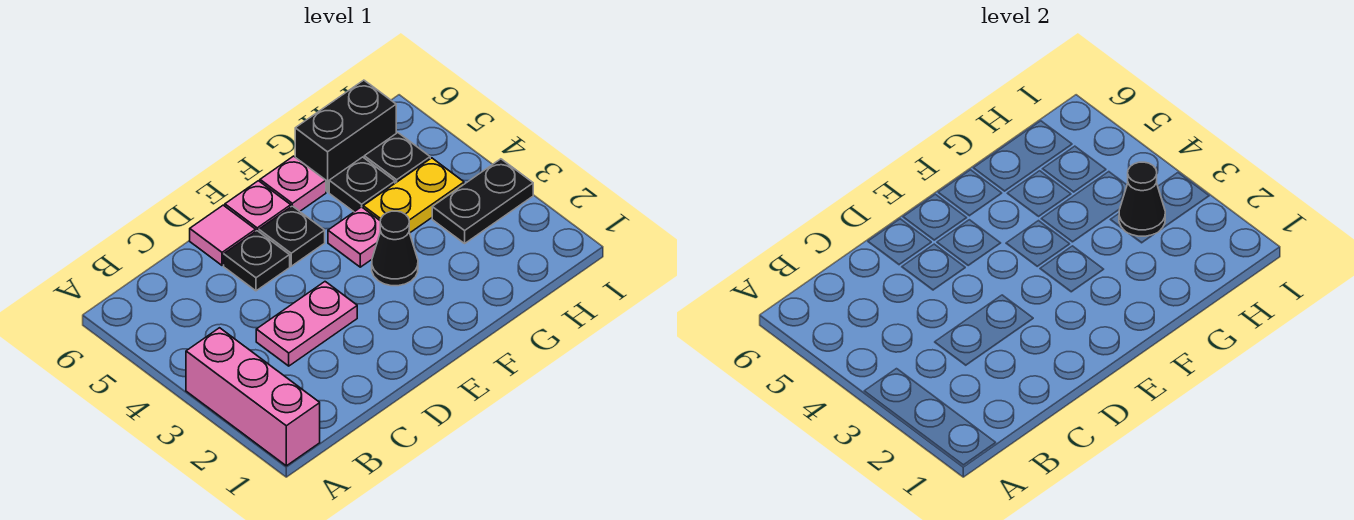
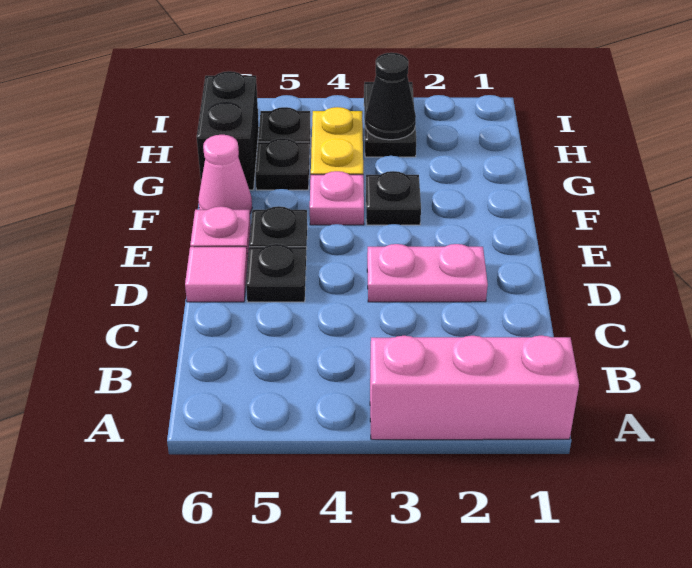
pink 1x2 plate [256,282,357,366] -> pink 1x2 plate turned to [367,244,488,302]
black 1x1 cone [372,211,418,286] -> black 1x1 plate [366,171,421,225]
pink 1x1 plate [260,156,326,211] -> pink 1x1 cone [198,135,252,213]

